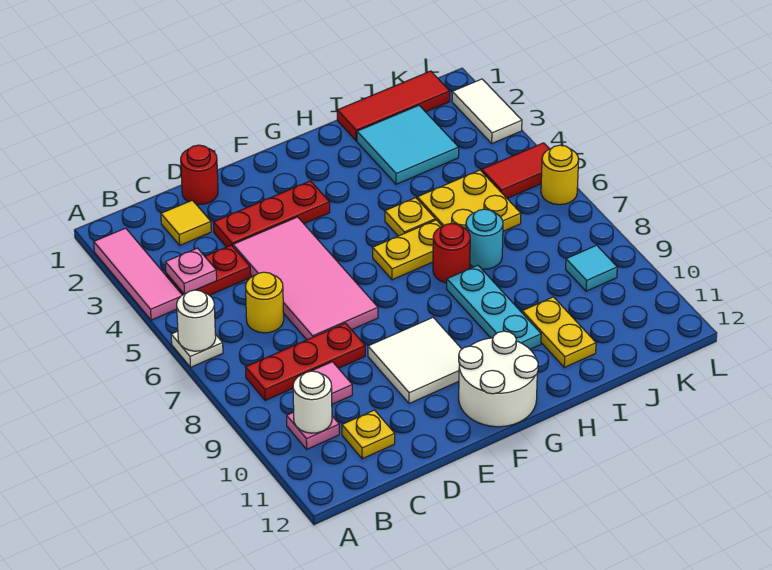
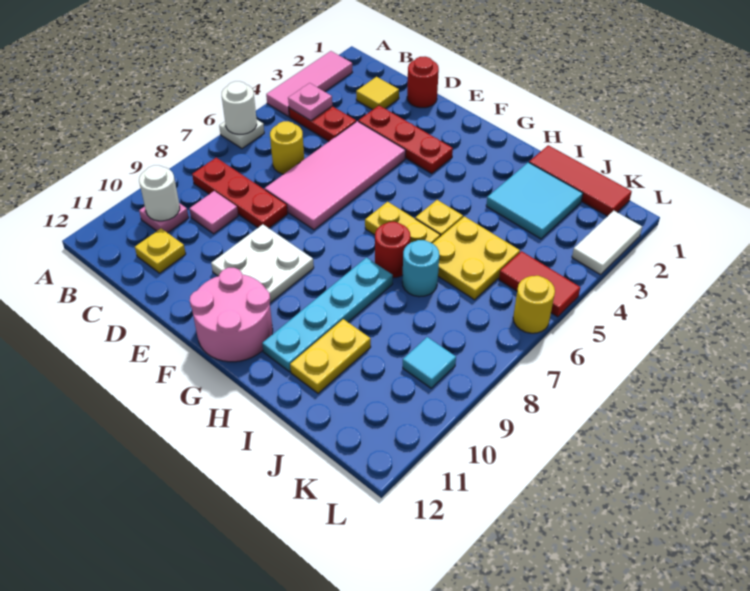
white 2x2 tile [368,318,462,404] -> white 2x2 plate [211,224,314,303]
white 2x2 round brick [459,331,538,427] -> pink 2x2 round brick [190,268,273,362]
cyan 1x3 plate [447,265,541,349] -> cyan 1x4 plate [262,258,393,372]

